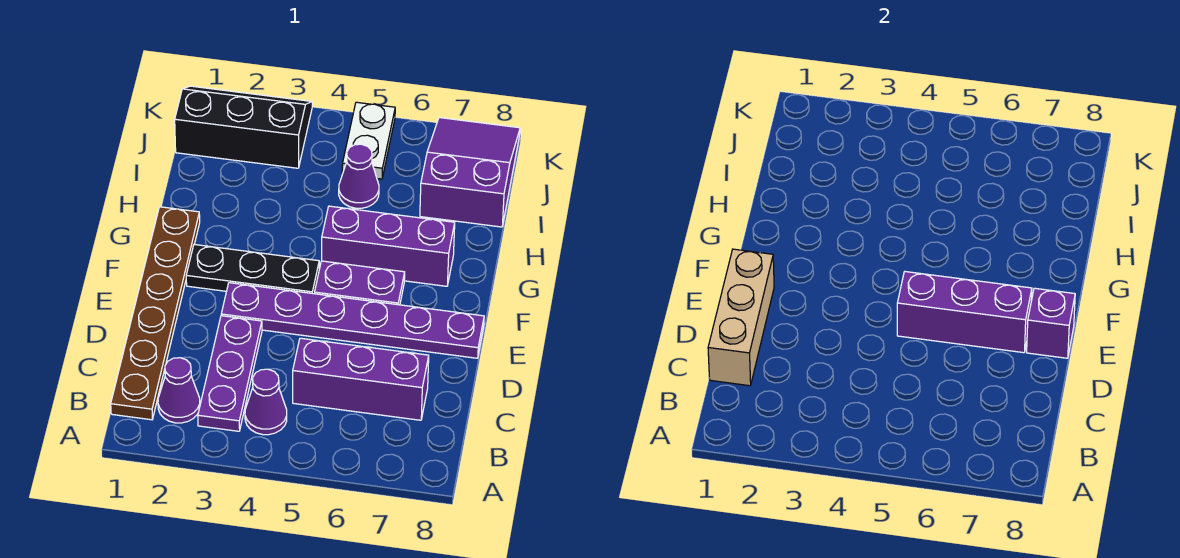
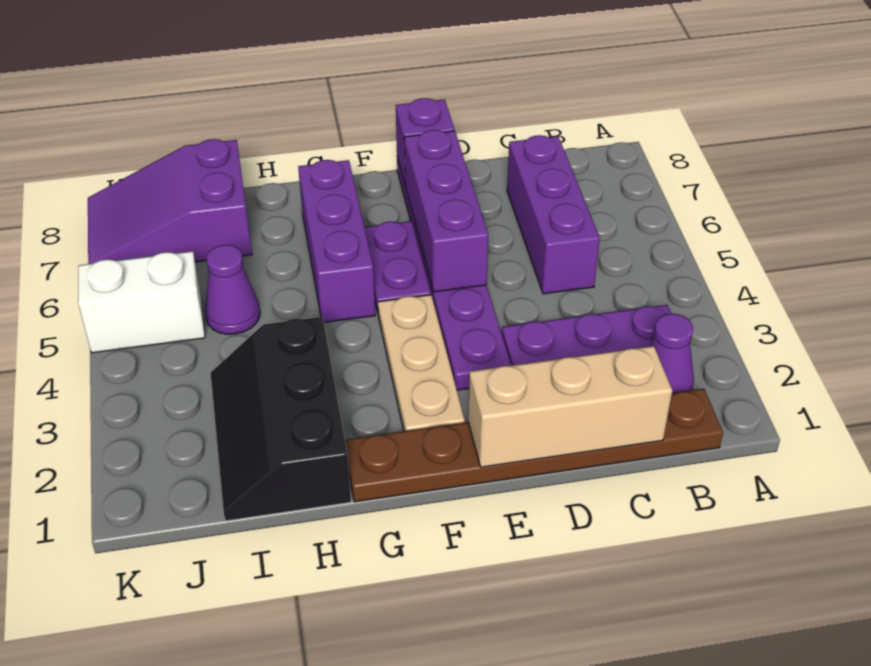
purple 1x1 cone [245,369,287,435] -> none
black 1x3 plate [186,244,319,294] -> tan 1x3 plate [378,295,465,431]
black 2x3 slope [175,86,312,168] -> black 2x3 slope moved to [211,317,351,521]
white 1x2 plate [342,102,395,179] -> white 1x2 brick [78,251,205,353]

